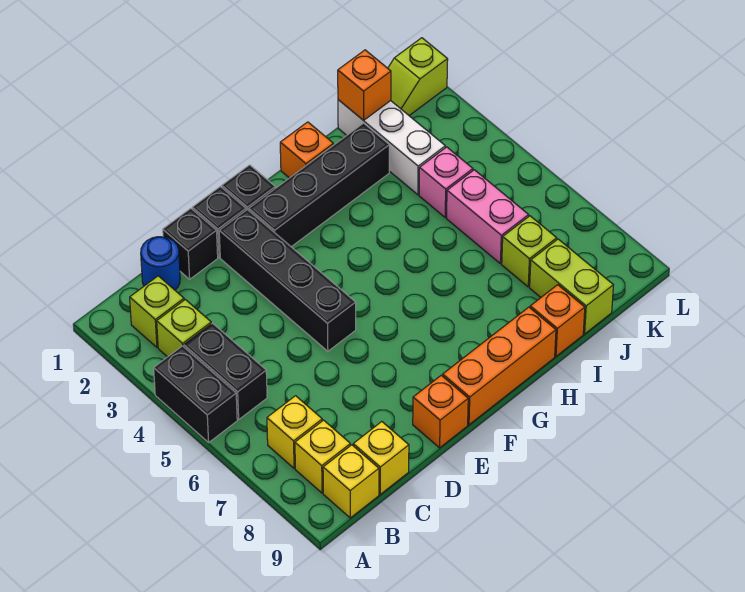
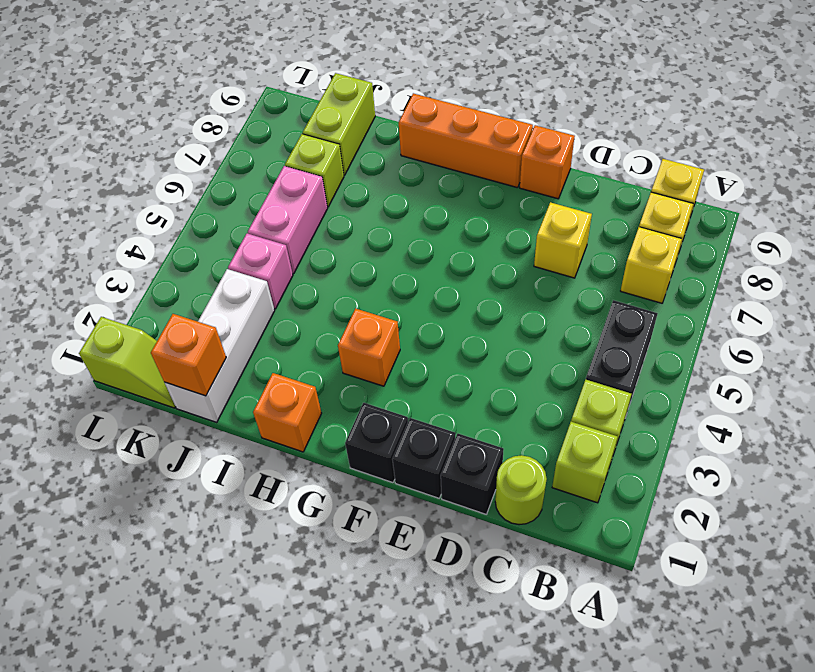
black 1x2 brick [154,346,237,442] -> none
blue 1x1 round brick [141,237,180,290] -> lime 1x1 round brick [495,455,547,525]
yellow 1x1 brick [353,422,409,494] -> yellow 1x1 brick moved to [534,202,592,278]
black 1x4 brick [219,210,356,351] -> none
black 1x4 brick [249,123,389,247] -> none
orange 1x1 brick [530,285,585,356] -> orange 1x1 brick moved to [338,309,400,386]

